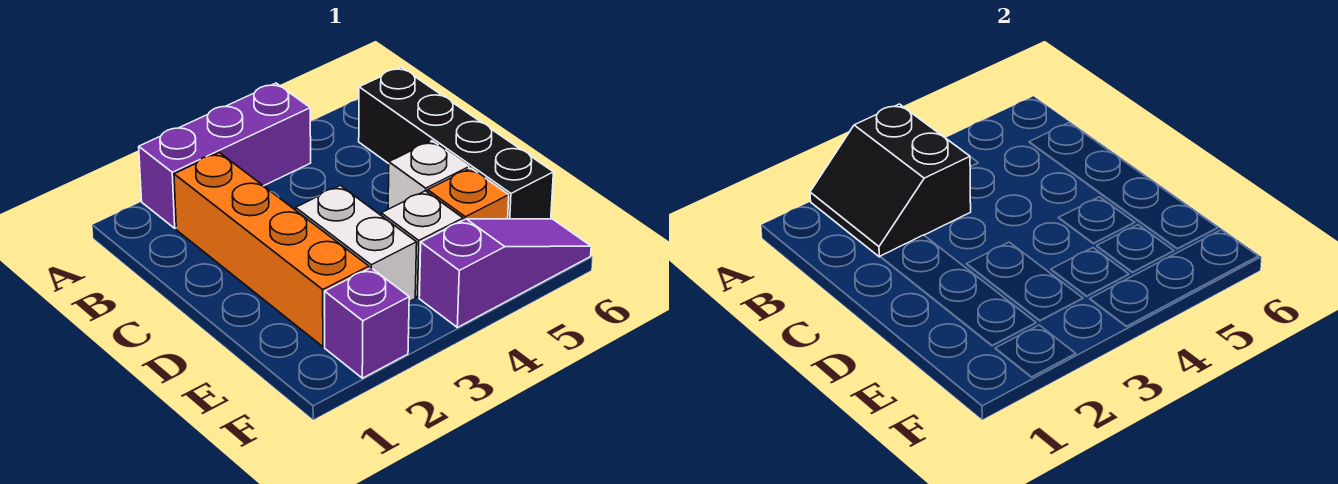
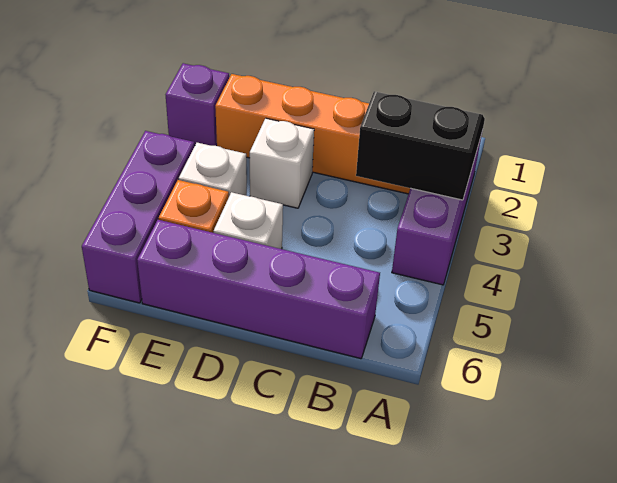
black 1x4 brick [359,67,554,219] -> purple 1x4 brick [137,220,380,359]
white 1x2 brick [296,186,417,302] -> white 1x1 brick [250,118,314,208]
purple 1x3 slope [419,219,591,327] -> purple 1x3 brick [82,131,194,303]

